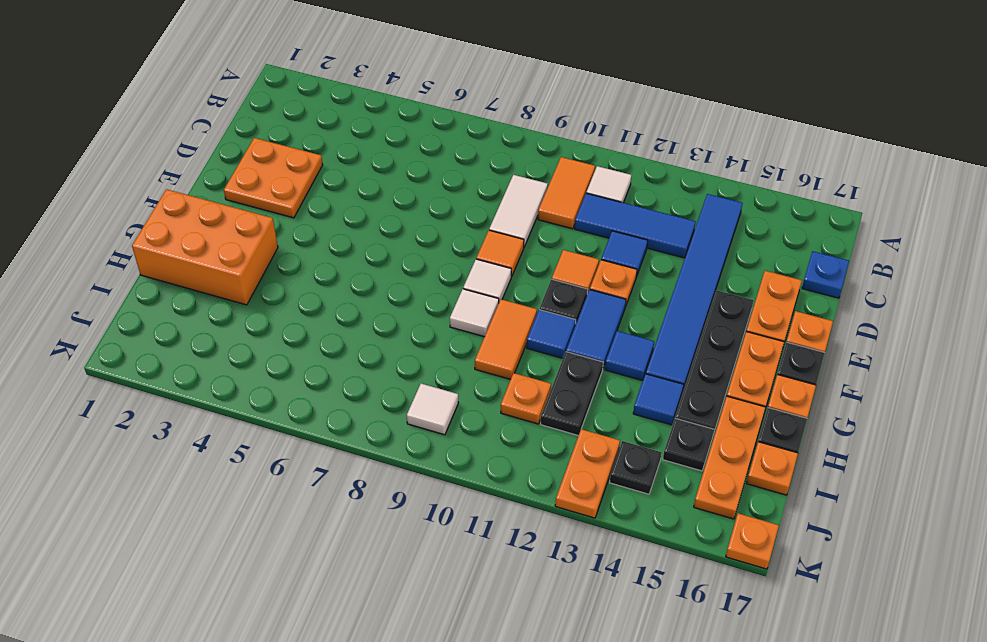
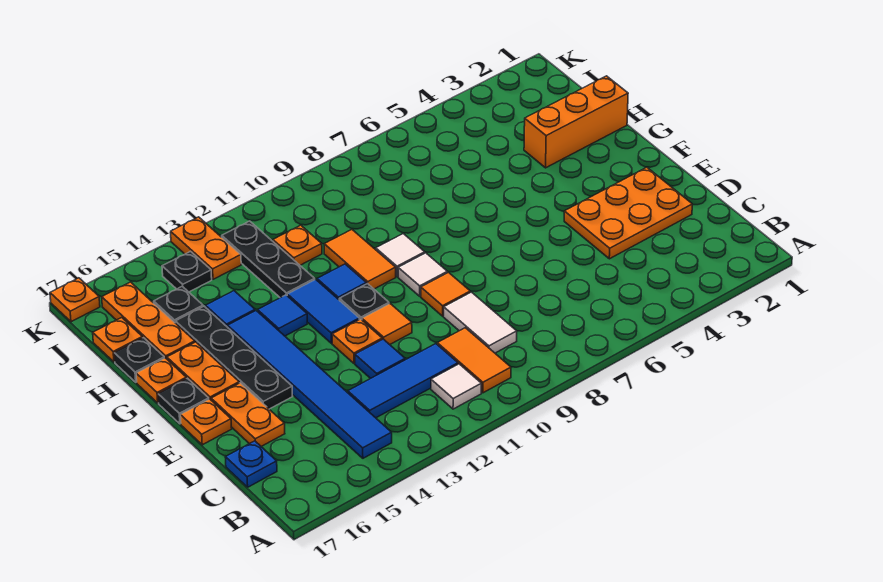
orange 2x2 plate [224,138,323,218] -> orange 2x3 plate [564,167,692,259]
orange 2x3 brick [132,189,278,305] -> orange 1x3 brick [524,76,628,168]
black 1x2 plate [541,352,603,436] -> black 1x3 plate [222,221,315,298]
white 1x1 tile [407,384,459,435] -> none

